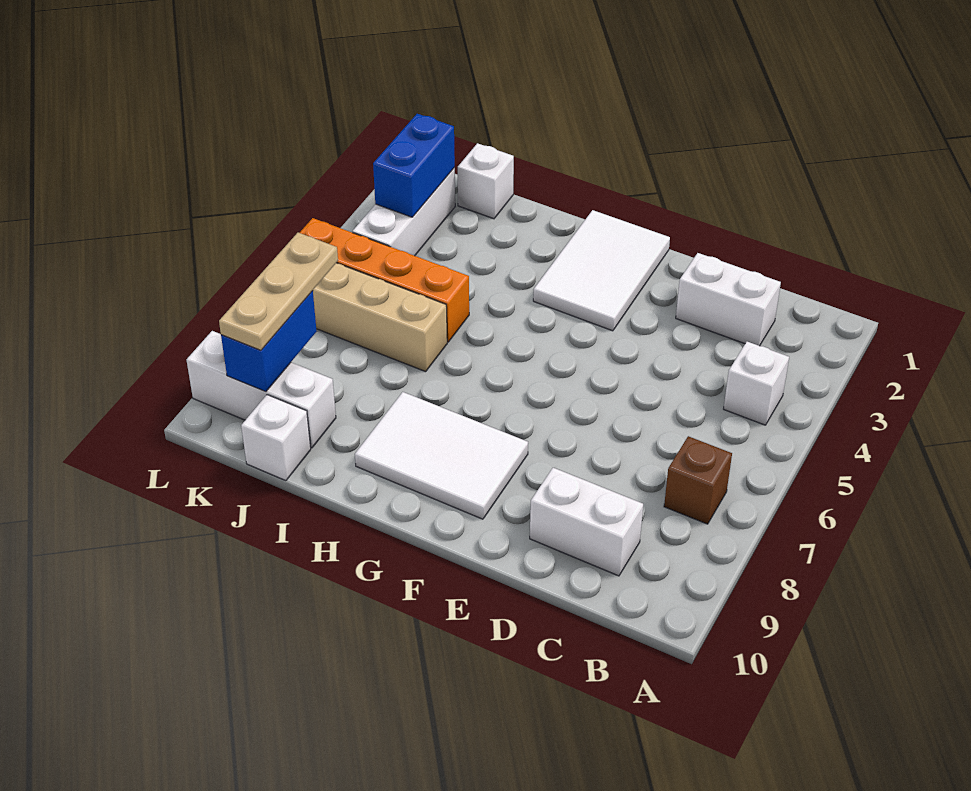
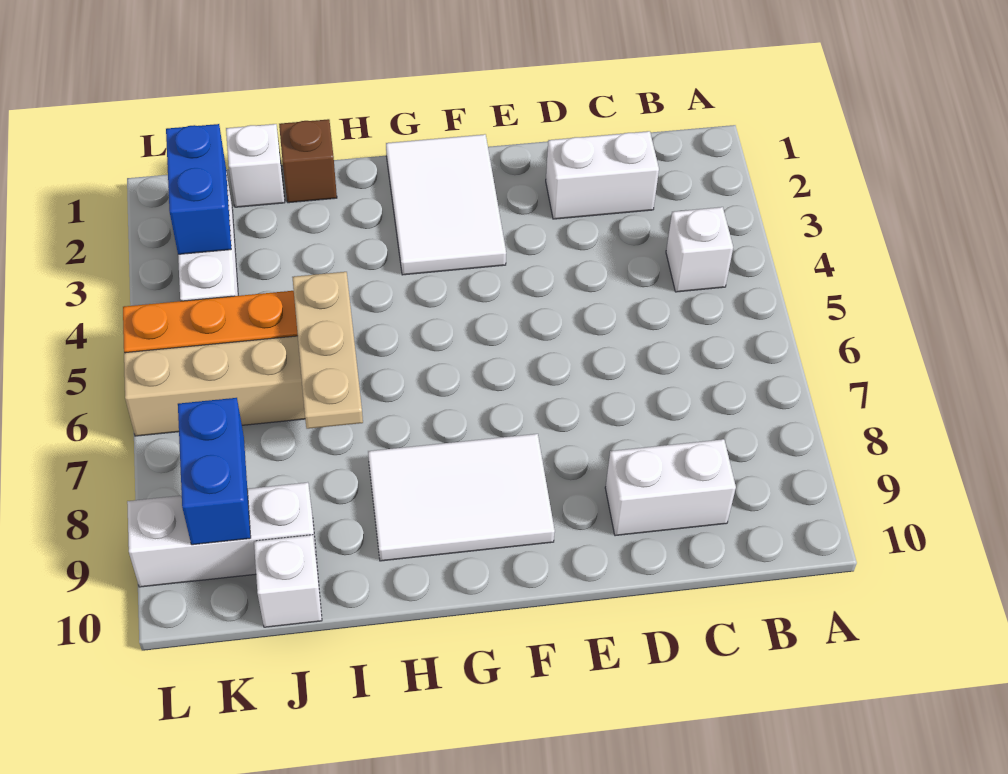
brown 1x1 brick [664,436,732,524] -> brown 1x1 brick moved to [279,119,337,203]
tan 1x3 plate [219,233,338,350] -> tan 1x3 plate moved to [292,272,363,429]

